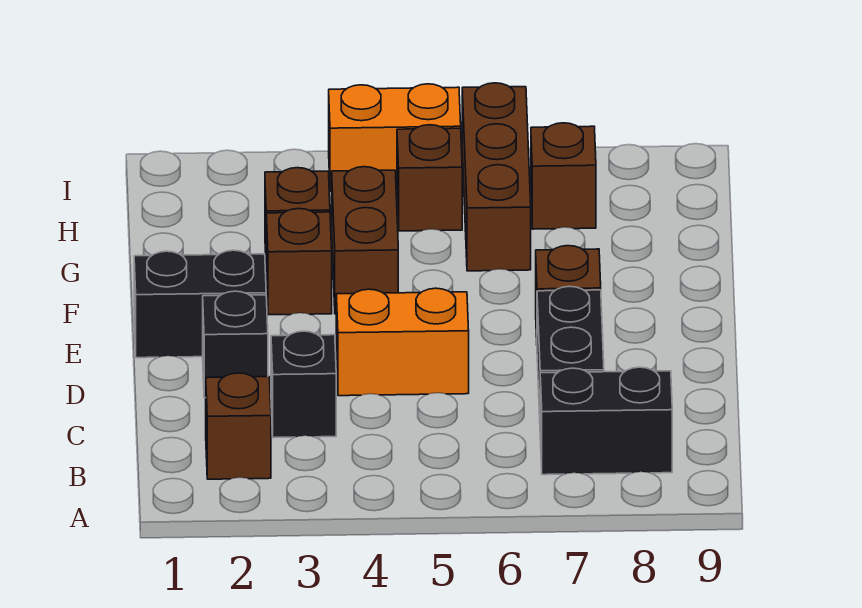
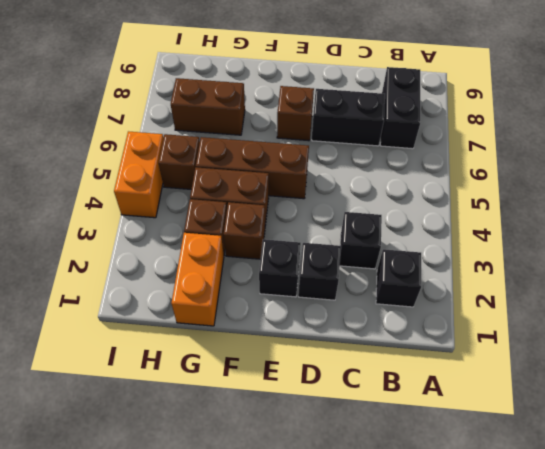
brown 1x1 brick [206,373,271,479] -> black 1x1 brick [376,249,421,307]
orange 1x2 brick [336,288,469,396] -> orange 1x2 brick moved to [171,233,224,326]
black 1x2 brick [134,250,266,358] -> black 1x1 brick [259,239,301,297]
brown 1x3 brick [462,83,531,271] -> brown 1x3 brick moved to [196,137,309,199]
brown 1x1 brick [531,123,596,229] -> brown 1x2 brick [171,78,245,135]

